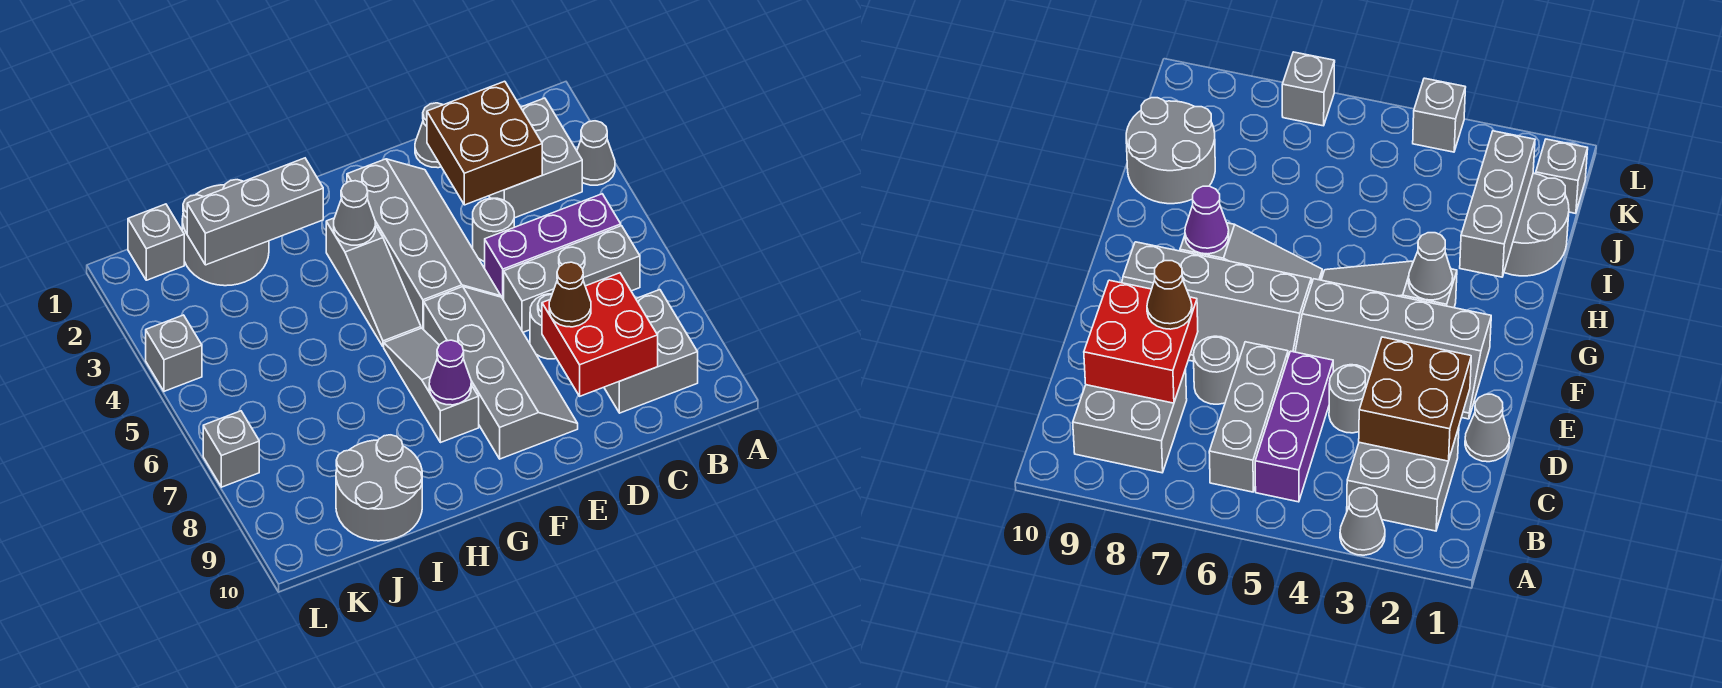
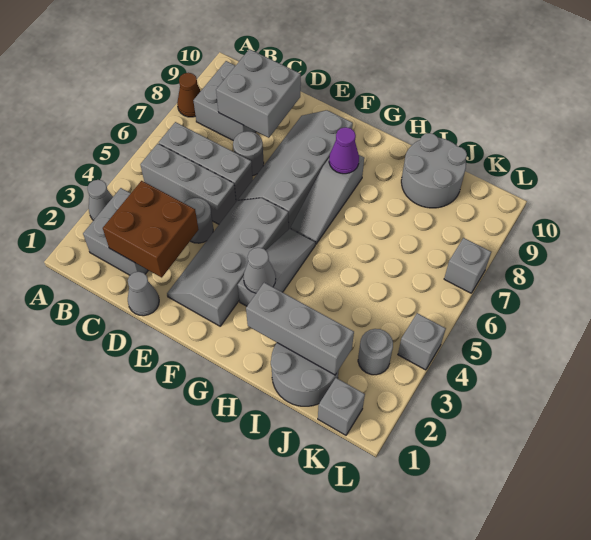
purple 1x3 brick [485,194,621,300] -> grey 1x3 brick [140,144,236,224]
red 2x2 brick [542,273,658,396] -> grey 2x2 brick [216,49,301,138]
brown 1x1 cone [549,262,591,327] -> brown 1x1 cone moved to [177,73,201,117]
none -> grey 1x1 round brick [358,329,393,375]

